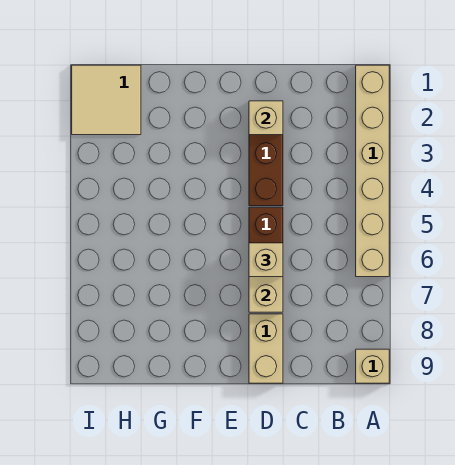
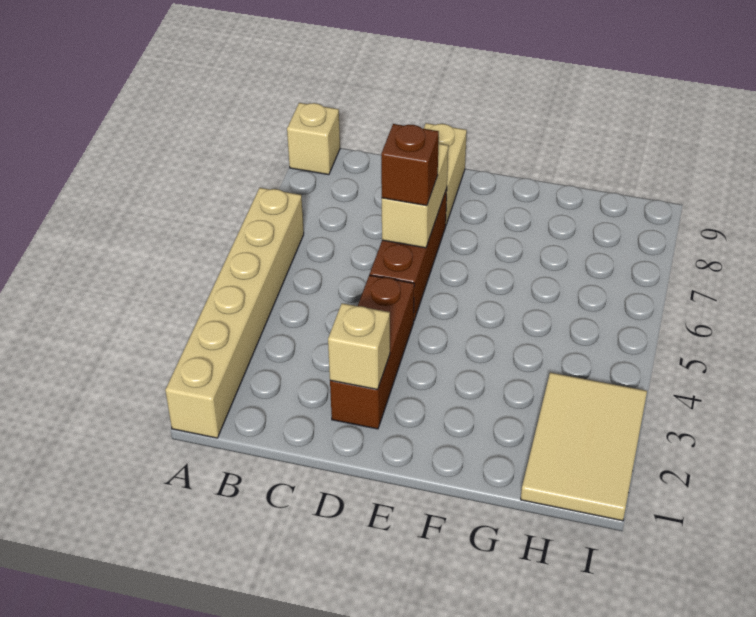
tan 1x1 brick [249,243,283,277] -> brown 1x1 brick [381,124,439,206]
tan 2x2 tile [72,65,141,135] -> tan 2x3 tile [521,373,647,521]

